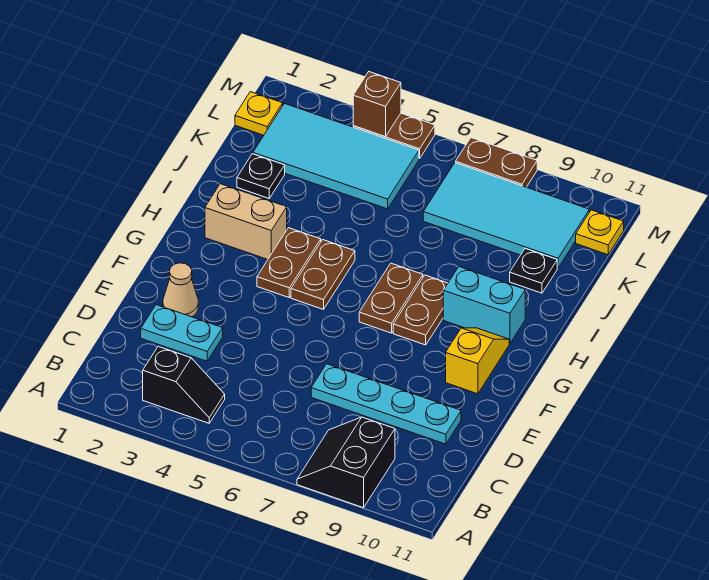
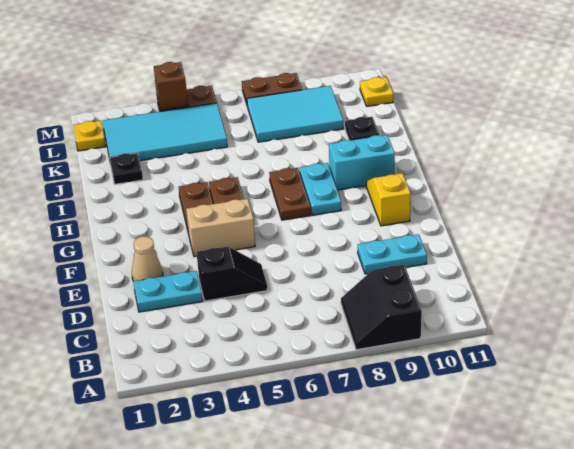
black 1x2 slope [143,346,225,423] -> black 1x2 slope moved to [197,247,267,301]
cyan 1x4 plate [311,364,461,444] -> cyan 1x2 plate [358,234,427,274]
brown 1x2 plate [393,275,448,345] -> cyan 1x2 plate [299,163,341,215]
tan 1x2 brick [205,184,287,259] -> tan 1x2 brick moved to [186,199,255,257]
cyan 2x4 tile [423,163,589,268] -> cyan 2x3 tile [247,86,343,142]

